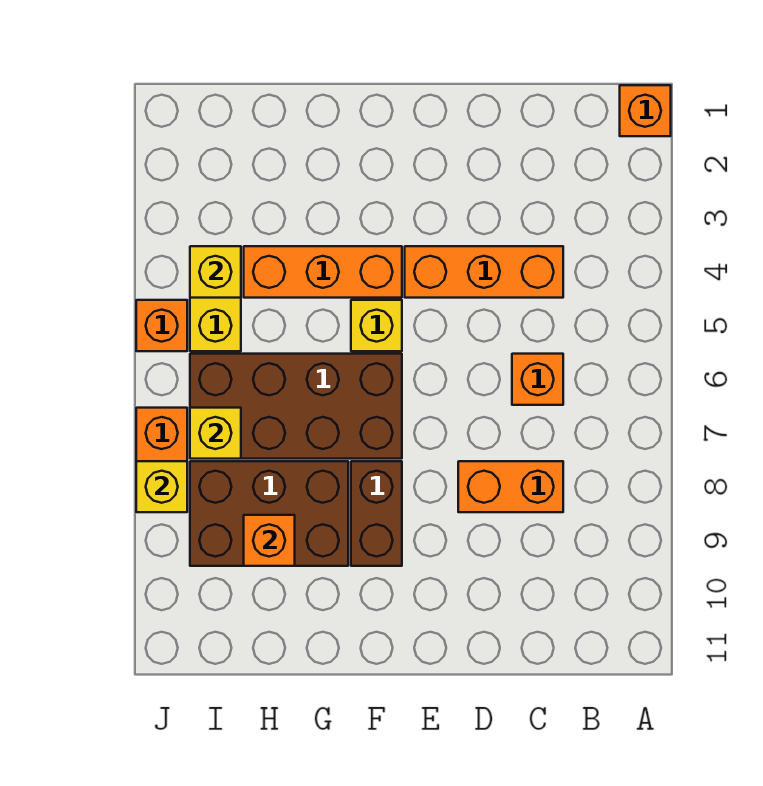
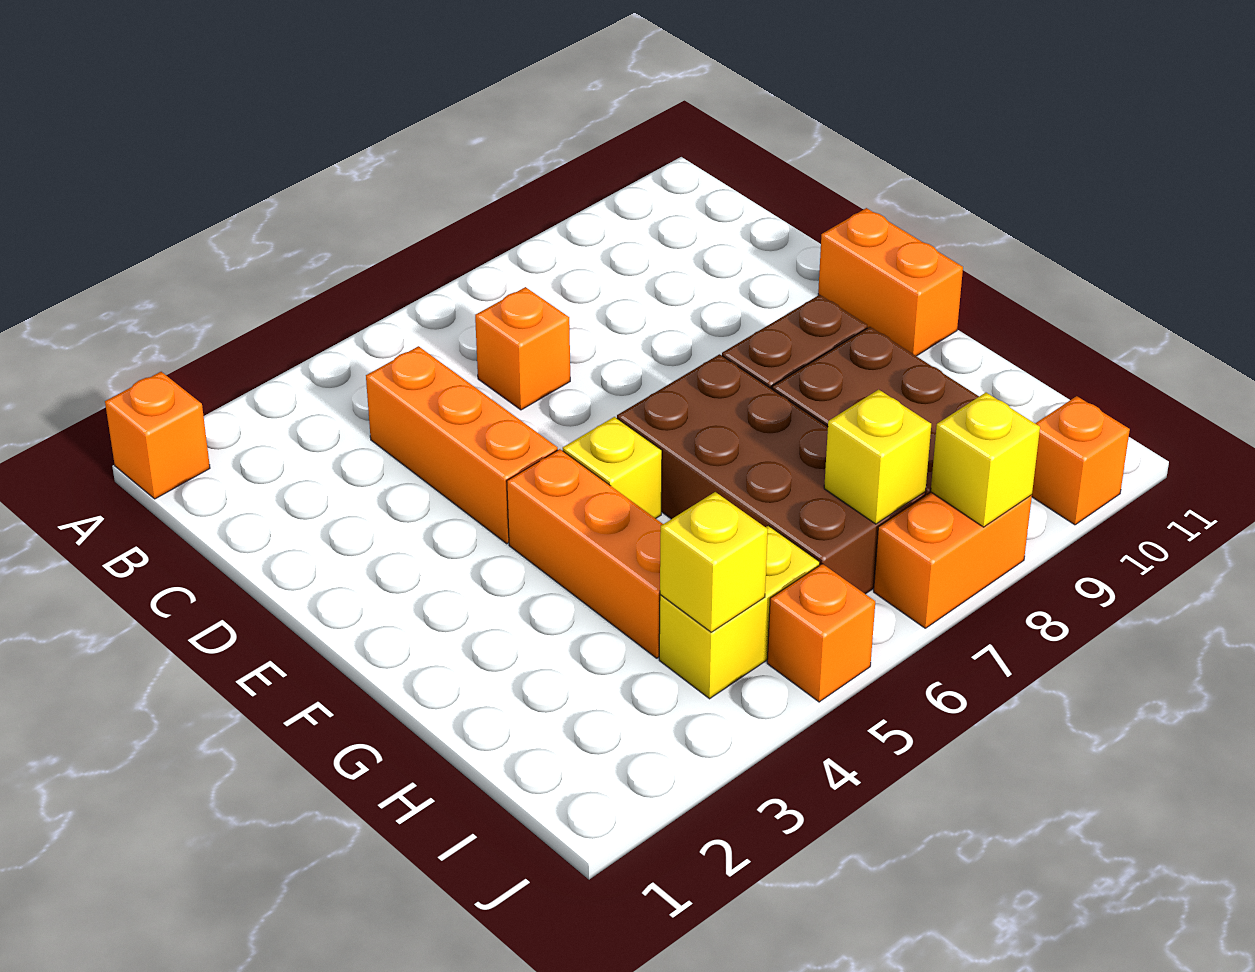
orange 1x2 brick [458,461,563,512] -> orange 1x2 brick moved to [818,208,963,356]
orange 1x1 brick [244,515,295,566] -> orange 1x1 brick moved to [1032,396,1130,525]

